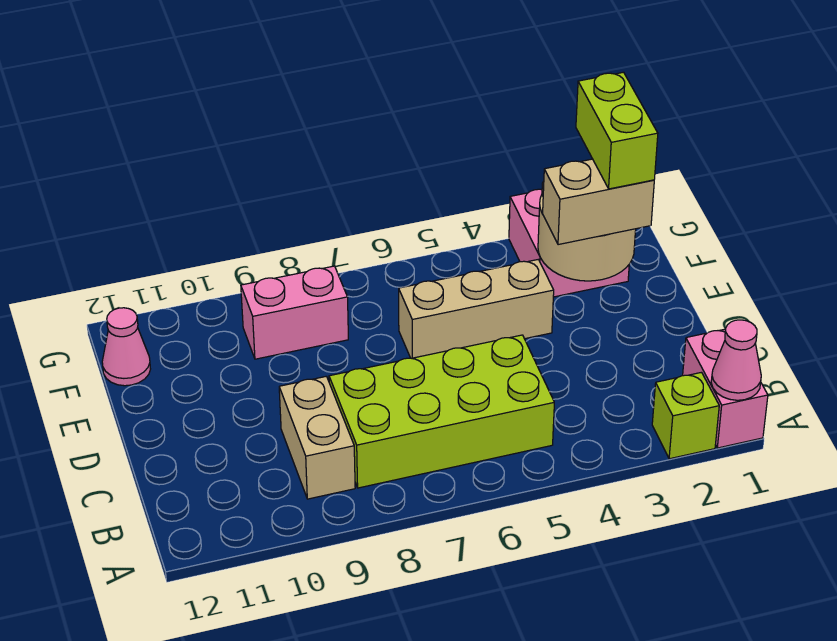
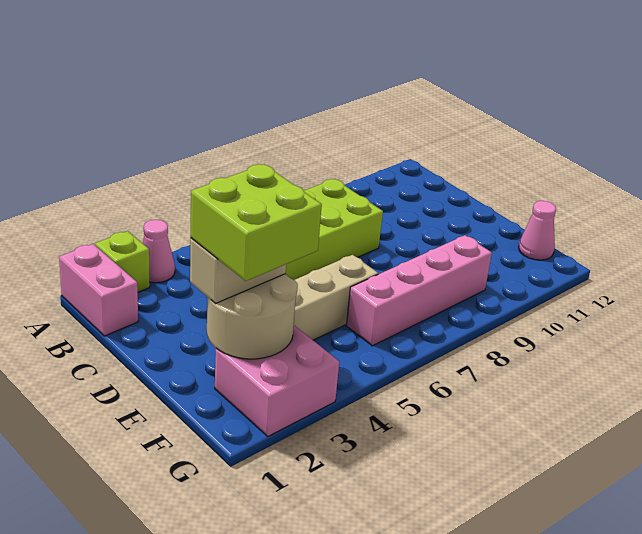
pink 1x1 cone [711,320,761,400] -> pink 1x1 cone moved to [143,220,175,283]
tan 1x2 brick [279,376,355,499] -> none
lime 1x2 brick [576,72,658,189] -> lime 2x2 brick [191,164,322,281]
pink 1x2 brick [241,266,348,359] -> pink 1x4 brick [346,235,492,346]

